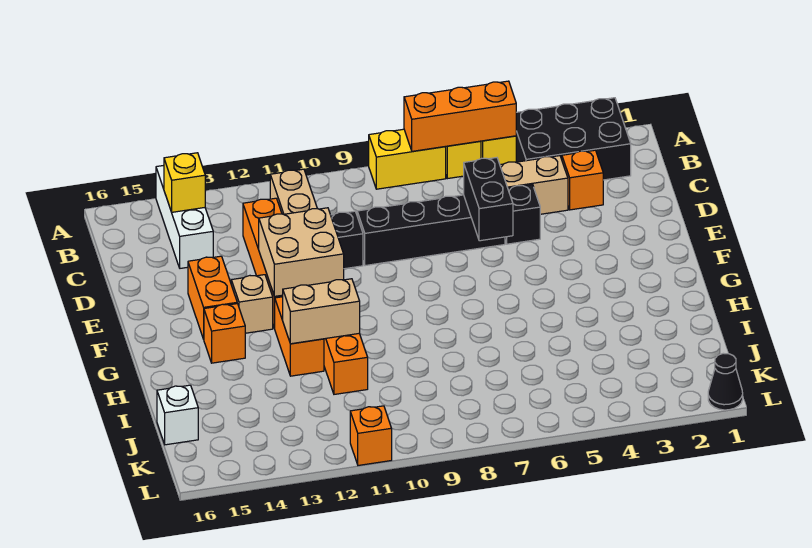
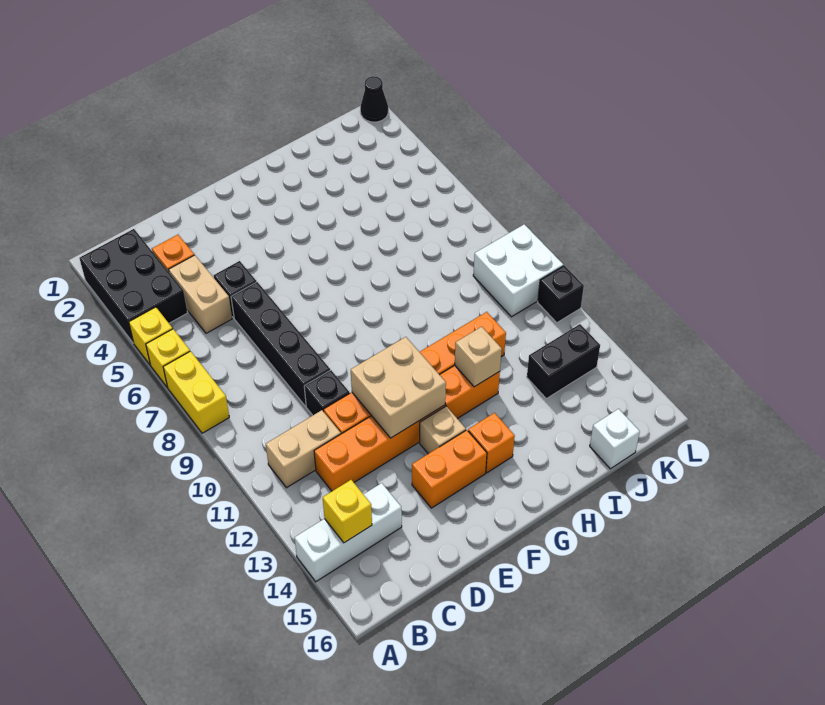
orange 1x3 brick [404,81,516,151] -> none
black 1x2 brick [464,158,513,241] -> black 1x2 brick moved to [527,324,600,399]
tan 1x2 brick [282,279,360,344] -> tan 1x1 brick [455,327,502,387]
none -> white 2x2 brick [473,224,563,317]
orange 1x1 brick [350,406,392,465] -> black 1x1 brick [538,265,584,323]

